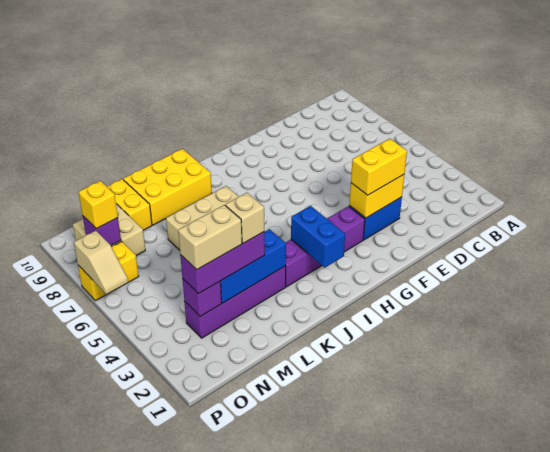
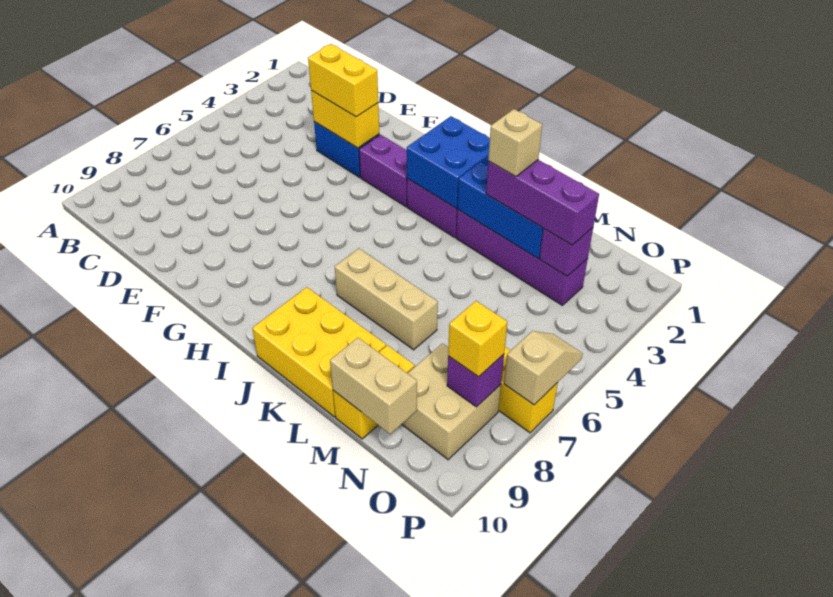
blue 1x2 brick [291,206,345,268] -> blue 2x2 brick [407,116,490,208]
tan 1x2 brick [178,205,242,270] -> tan 1x2 brick moved to [330,338,417,434]

